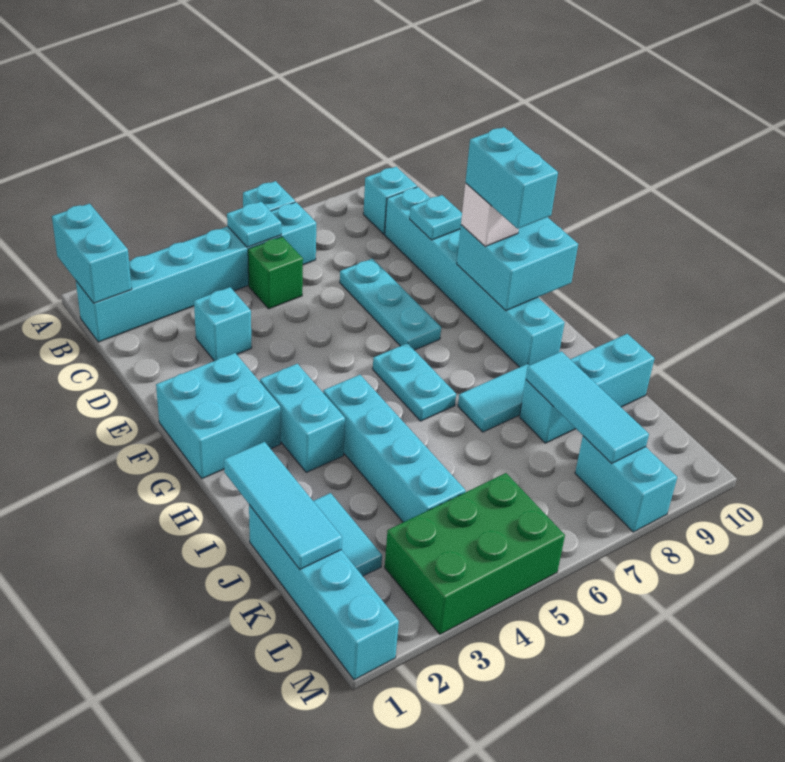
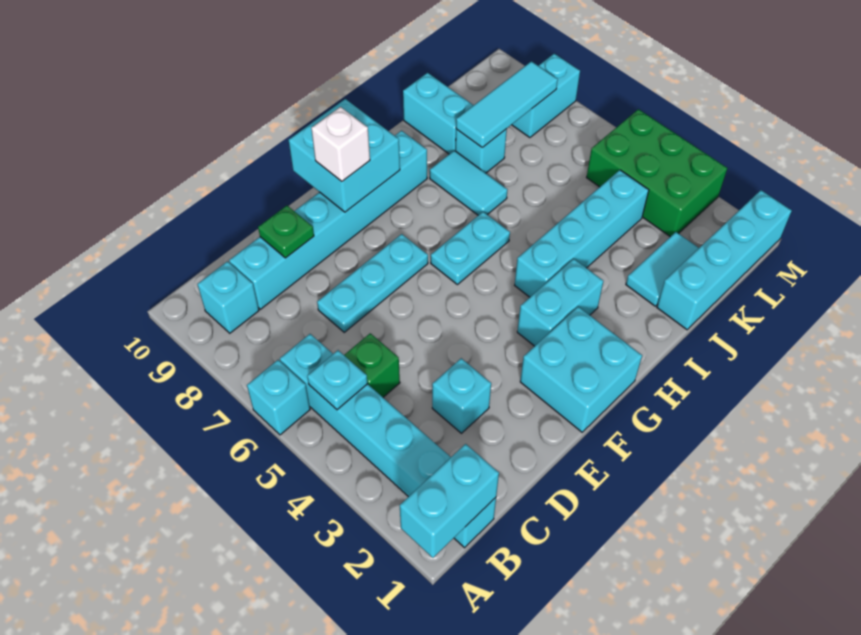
cyan 1x1 plate [410,195,462,240] -> green 1x1 plate [258,206,314,258]
cyan 1x2 brick [465,127,558,229] -> none
cyan 1x3 tile [224,442,342,569] -> none

